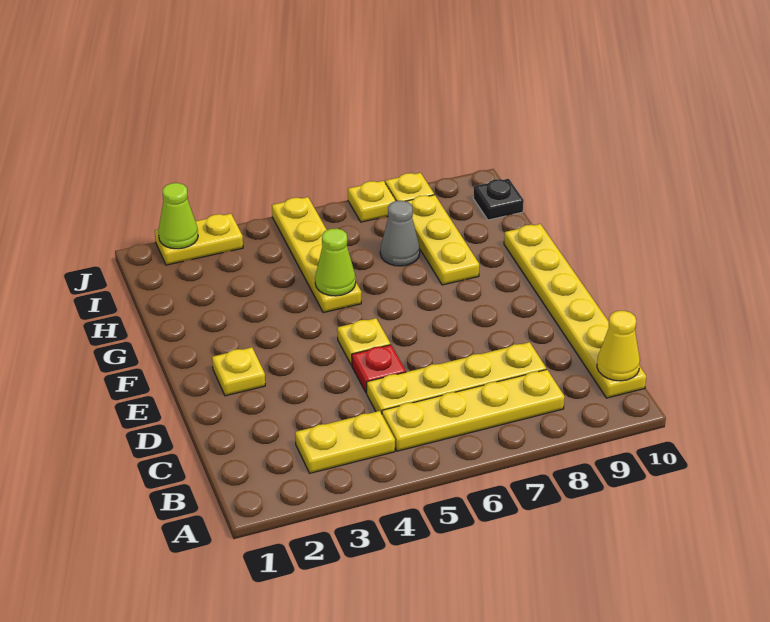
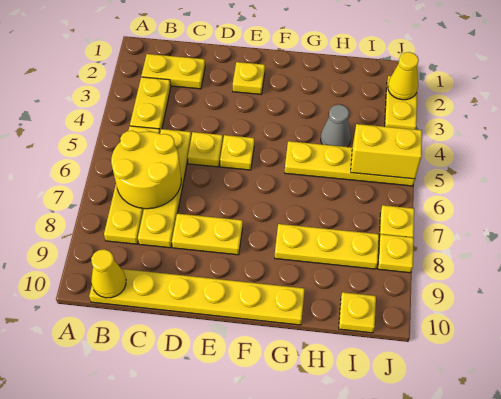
none -> yellow 1x2 plate [141,54,205,89]
none -> yellow 2x2 round brick [111,131,181,209]
red 1x1 plate [352,345,406,393] -> yellow 1x1 plate [188,132,223,167]
none -> yellow 1x2 plate [172,214,243,255]
lime 1x1 cone [315,228,356,296] -> none
grey 1x1 cone [380,201,420,266] -> grey 1x1 cone moved to [321,105,351,147]
none -> yellow 1x2 brick [351,124,422,179]
black 1x1 plate [473,179,524,220] -> yellow 1x1 plate [339,292,376,333]
lime 1x1 cone [158,183,198,249] -> yellow 1x1 cone [388,52,419,100]

